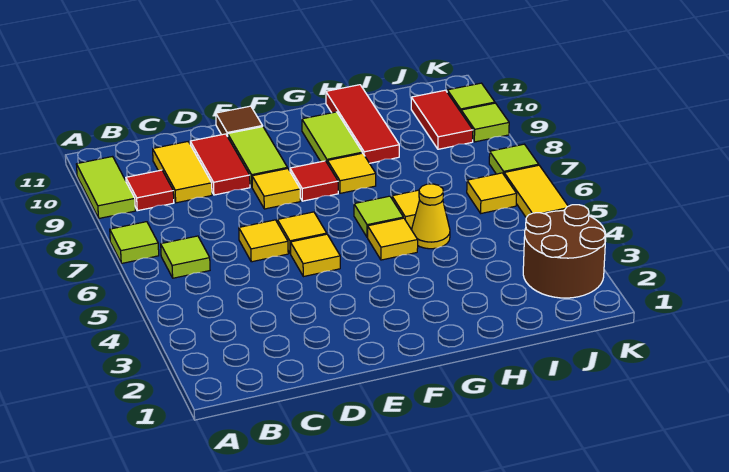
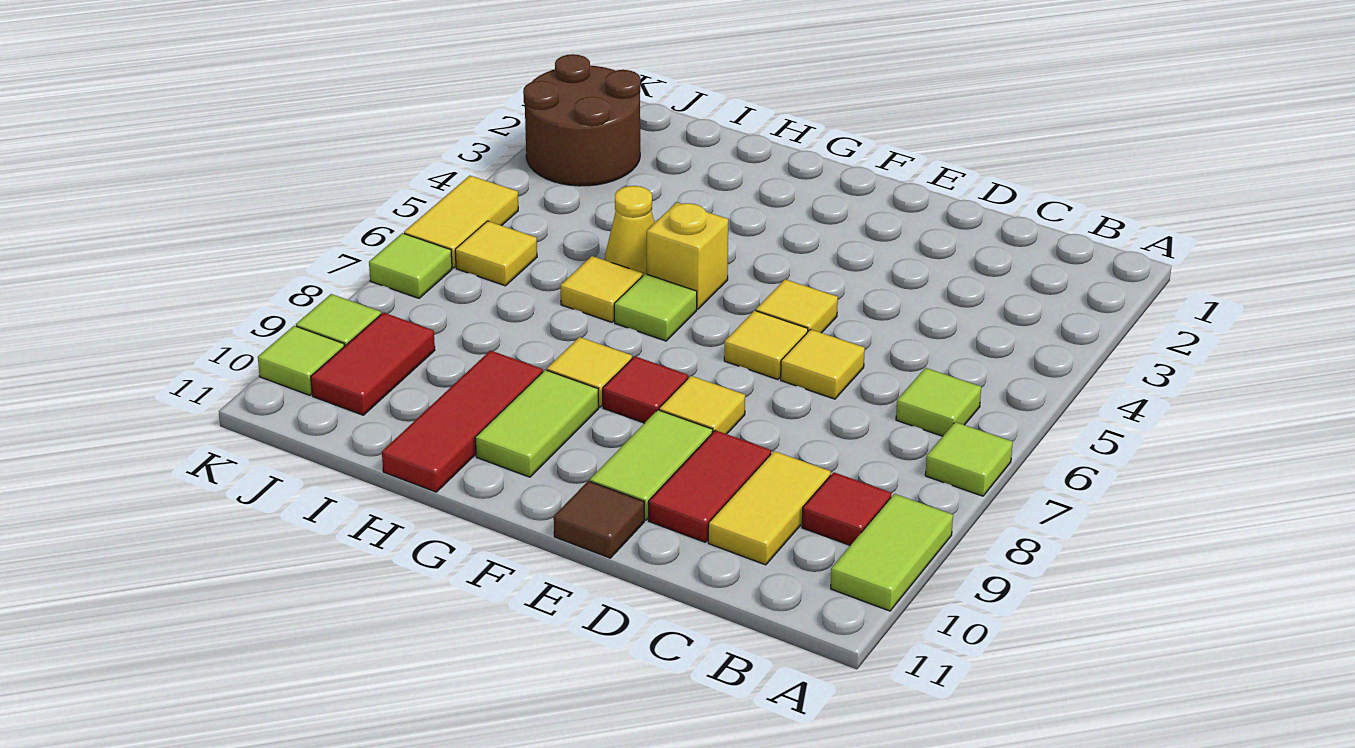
yellow 1x1 tile [368,218,418,260] -> yellow 1x1 brick [647,202,728,309]

